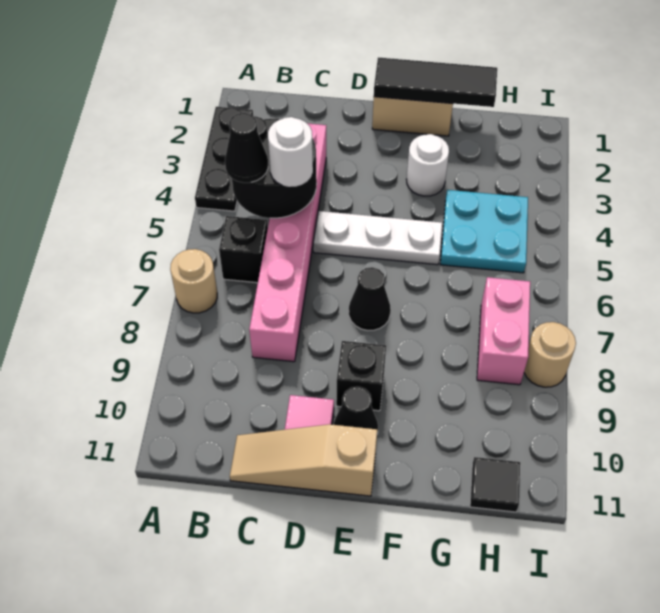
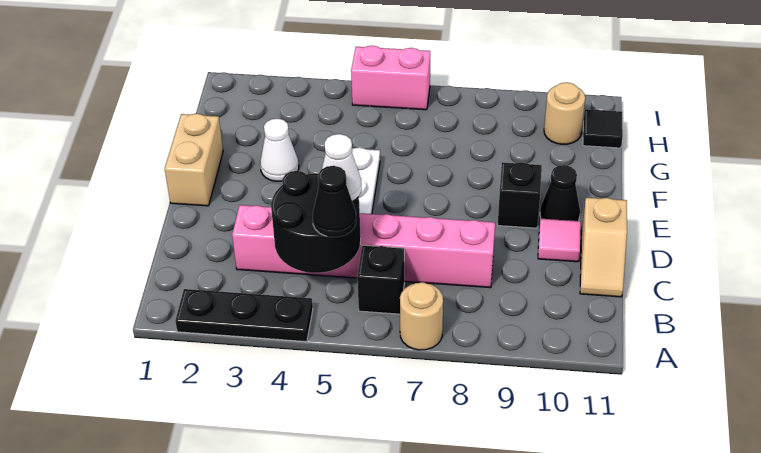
white 1x1 round brick [268,117,313,187] -> white 1x1 cone [322,134,362,201]
tan 1x3 slope [230,424,377,496] -> tan 1x2 slope [580,198,627,297]
black 1x3 tile [374,57,497,107] -> none
black 1x1 cone [349,267,391,330] -> none
white 1x1 round brick [406,134,449,196] -> white 1x1 cone [260,119,299,181]
cyan 2x2 plate [440,190,528,273] -> none
pink 1x2 brick [477,277,530,385] -> pink 1x2 brick moved to [351,46,430,110]
tan 1x1 round brick [524,322,576,387] -> tan 1x1 round brick moved to [544,82,585,144]

